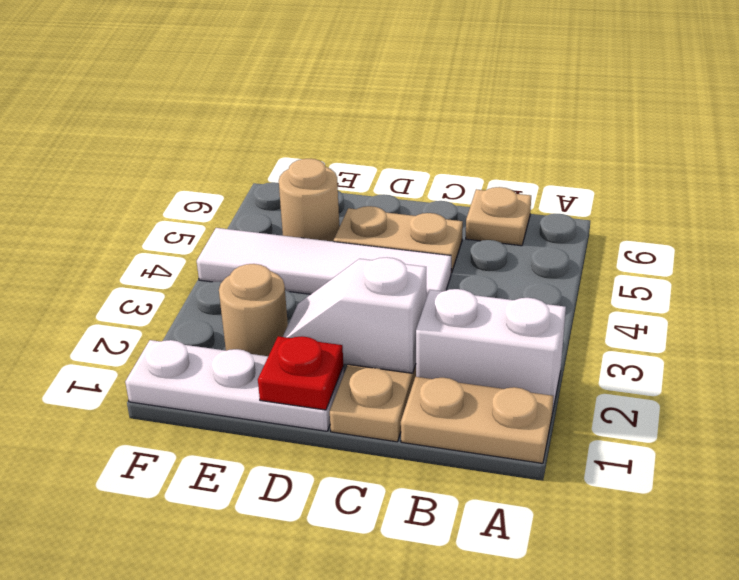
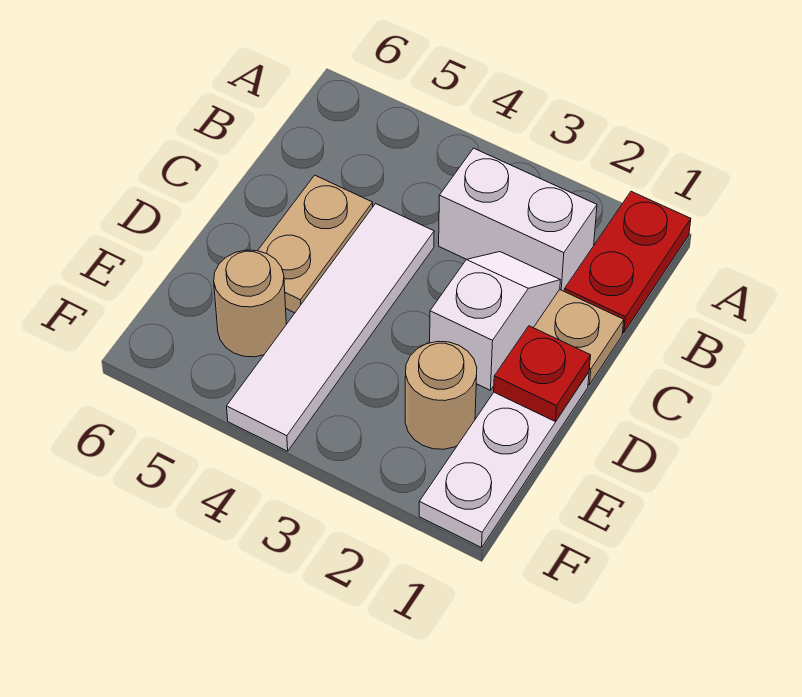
tan 1x2 plate [401,377,553,463] -> red 1x2 plate [564,192,691,333]
white 1x2 brick [416,289,566,412] -> white 1x2 brick turned to [439,148,597,291]
tan 1x1 plate [466,187,531,246] -> none
white 1x2 slope [283,257,426,373] -> white 1x2 slope turned to [430,252,560,390]

